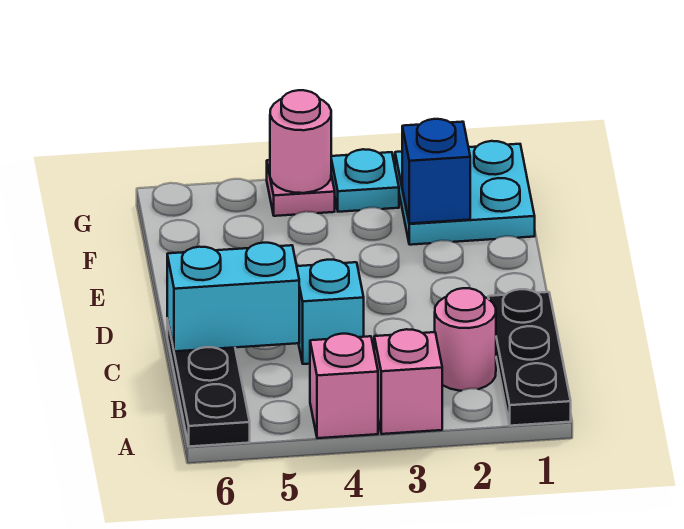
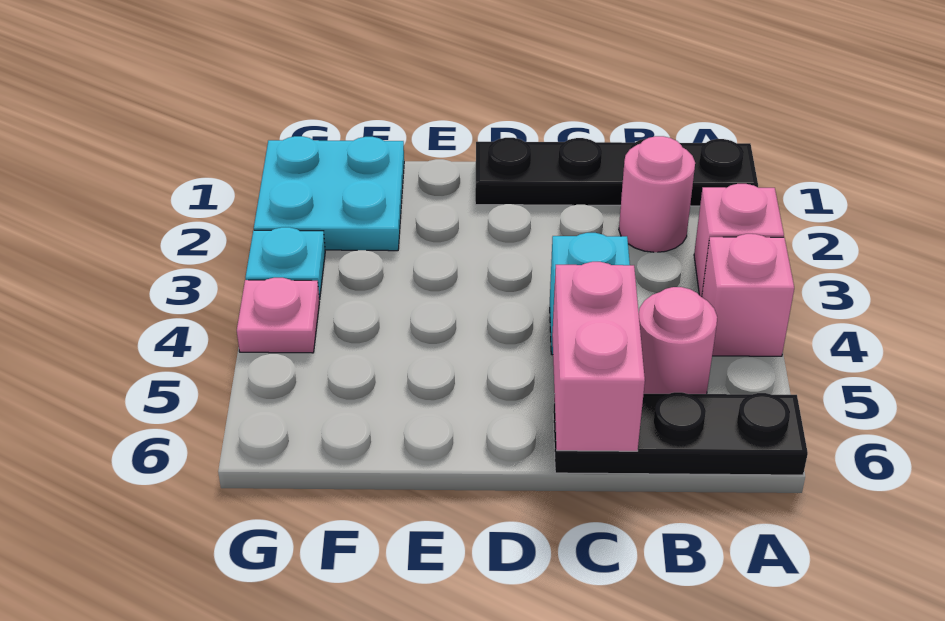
black 1x3 plate [488,289,571,426] -> black 1x4 plate [475,138,758,206]
cyan 1x2 brick [167,243,299,351] -> pink 1x2 brick [552,262,645,451]
blue 1x1 brick [402,119,470,224] -> none
pink 1x1 round brick [270,90,331,193] -> pink 1x1 round brick moved to [639,287,717,394]

